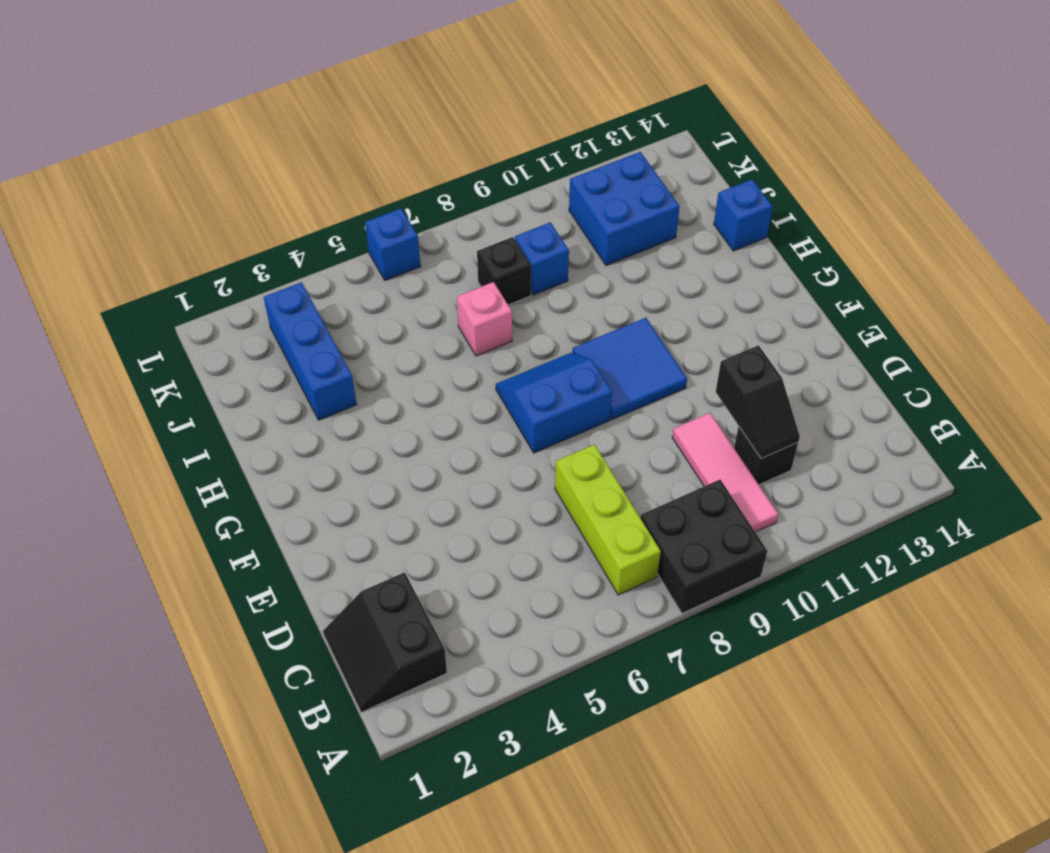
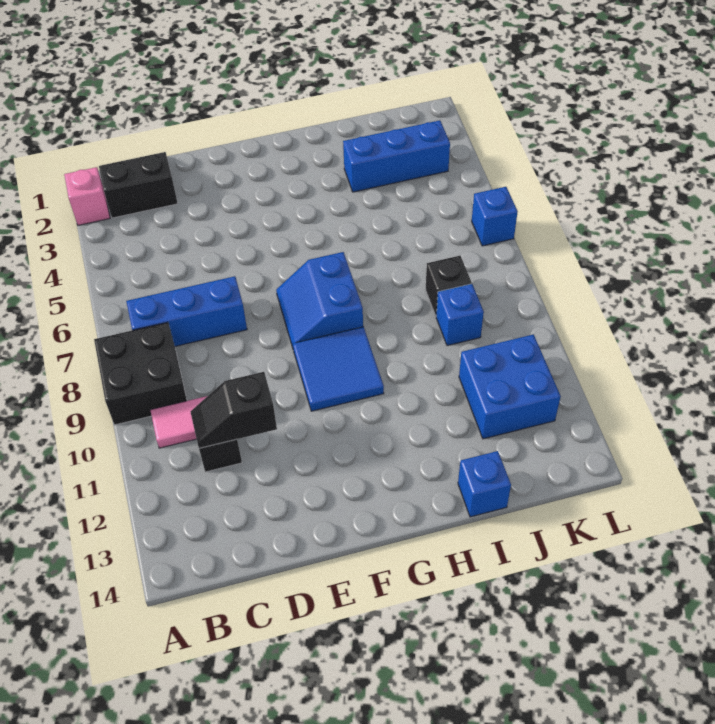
lime 1x3 brick [555,445,661,595] -> blue 1x3 brick [126,276,247,346]
blue 2x2 slope [496,353,612,453] -> blue 2x2 slope turned to [276,252,363,348]
pink 1x1 brick [457,282,512,356] -> pink 1x1 brick moved to [64,167,110,225]

